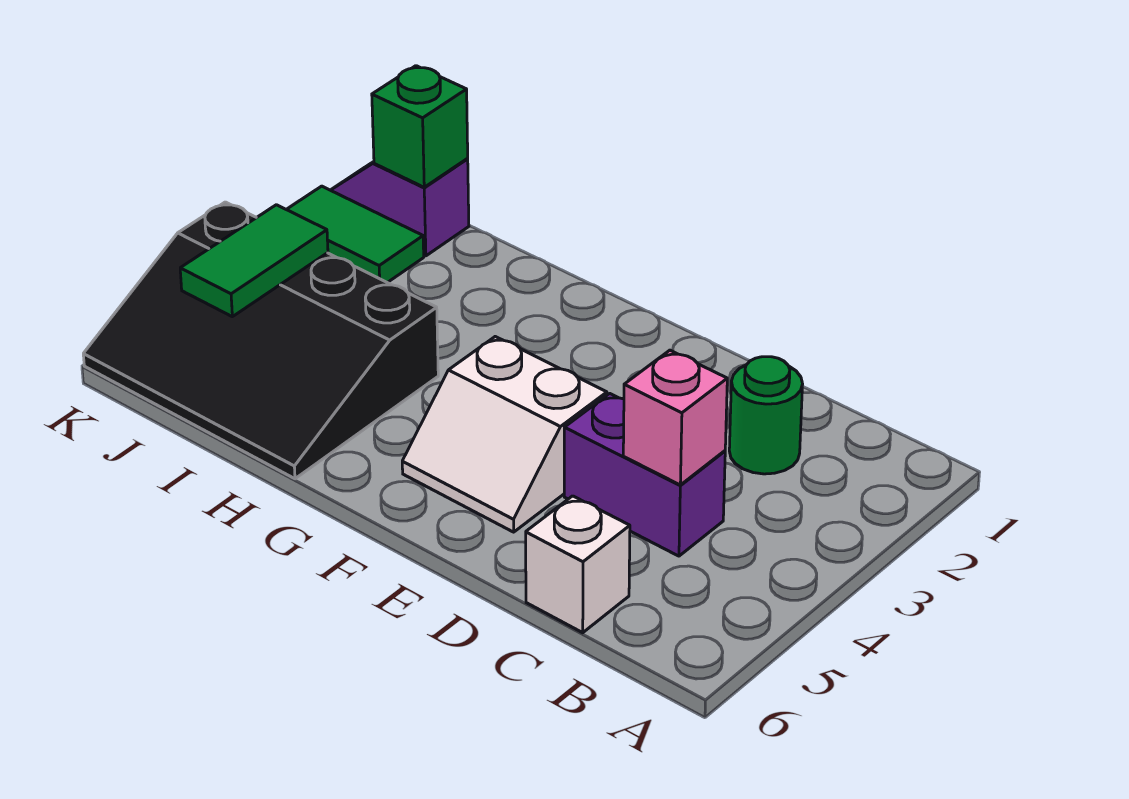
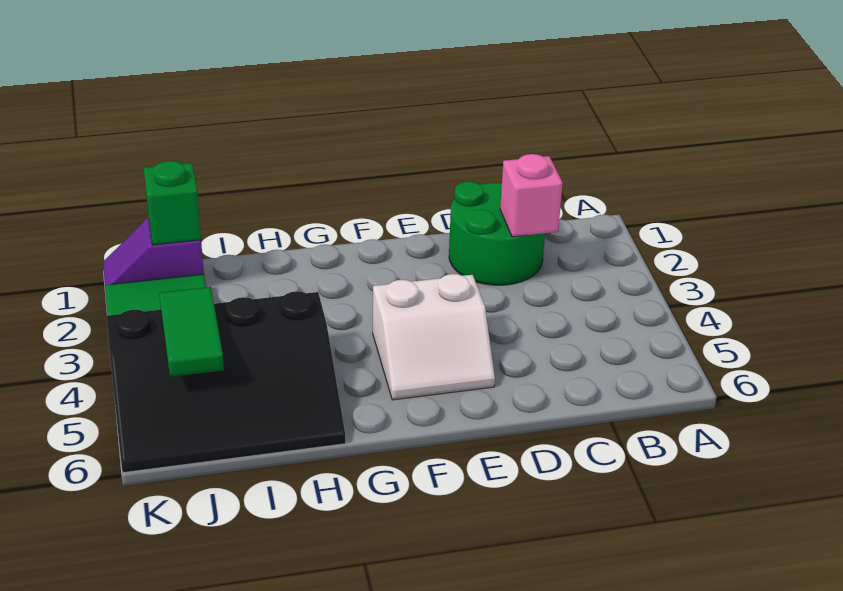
green 1x1 round brick [729,357,803,474] -> green 2x2 round brick [449,182,545,285]
purple 1x2 brick [564,394,725,556] -> none
pink 1x1 brick [623,350,727,485] -> pink 1x1 brick moved to [500,154,563,237]
white 1x1 brick [526,496,630,633] -> none

